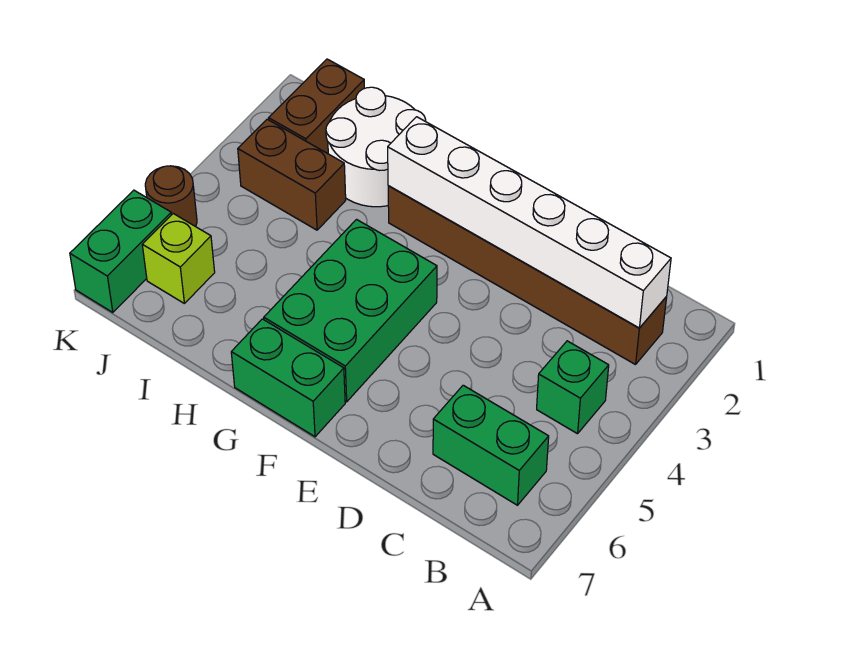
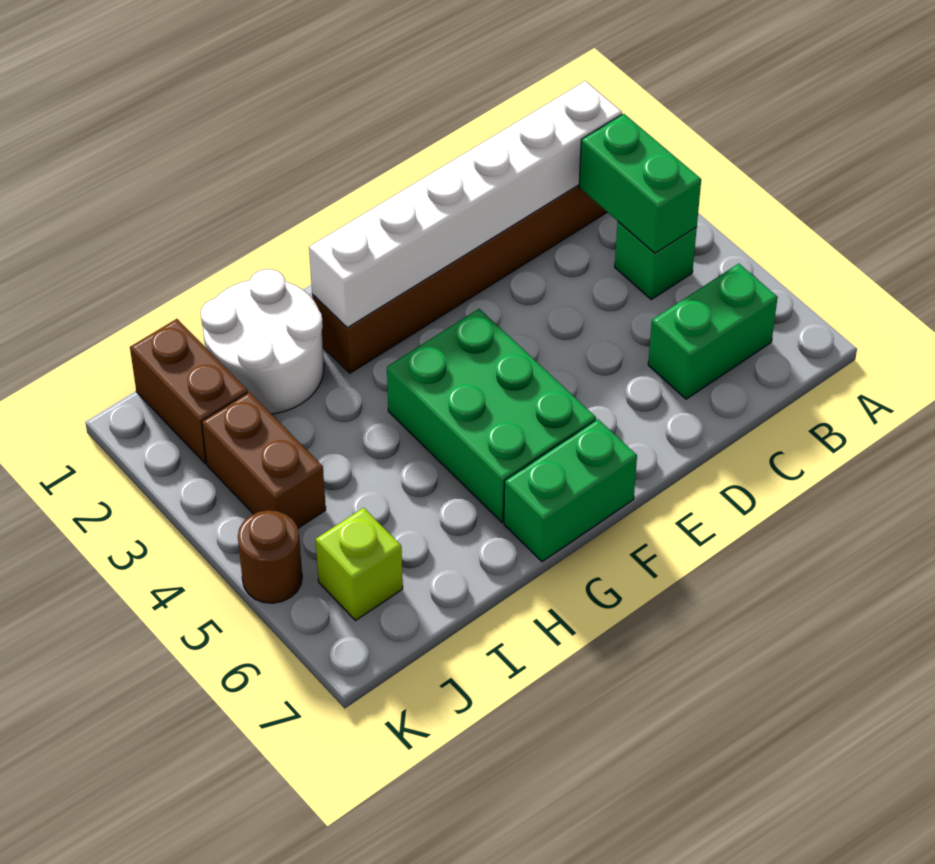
brown 1x2 brick [238,119,346,230] -> brown 1x2 brick turned to [202,392,326,528]
green 1x2 brick [70,190,171,313] -> green 1x2 brick moved to [579,114,701,253]

